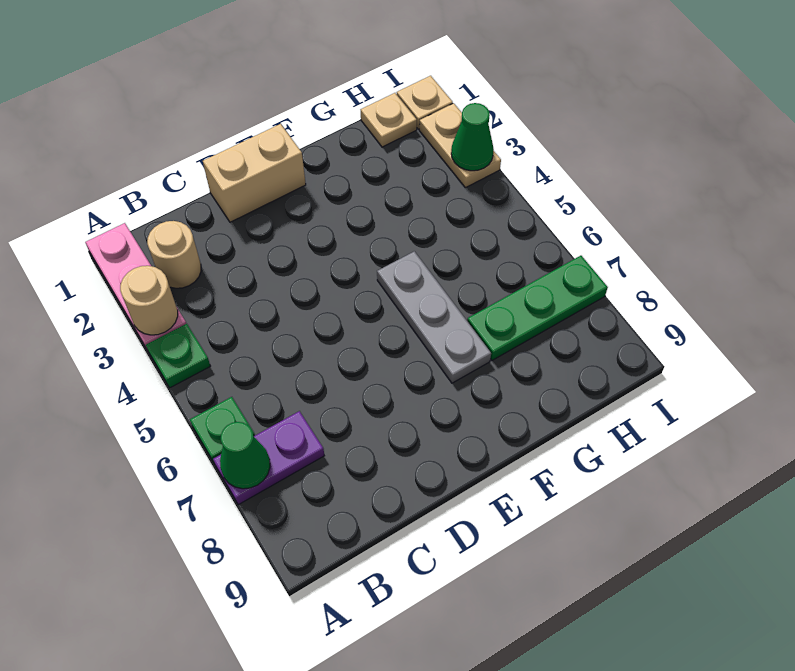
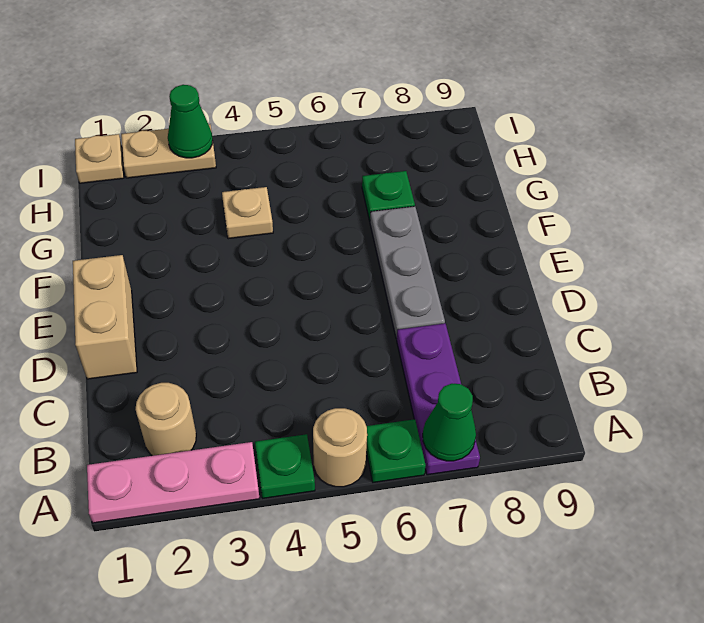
tan 1x1 round brick [120,266,178,335] -> tan 1x1 round brick moved to [313,408,367,487]
purple 1x2 plate [213,411,324,505] -> purple 1x3 plate [397,323,480,475]
grey 1x3 plate [377,251,491,383] -> grey 1x3 plate turned to [370,206,445,339]
green 1x3 plate [467,256,608,360] -> green 1x1 plate [362,171,415,221]
tan 1x1 plate [361,93,417,147] -> tan 1x1 plate moved to [222,187,273,239]

